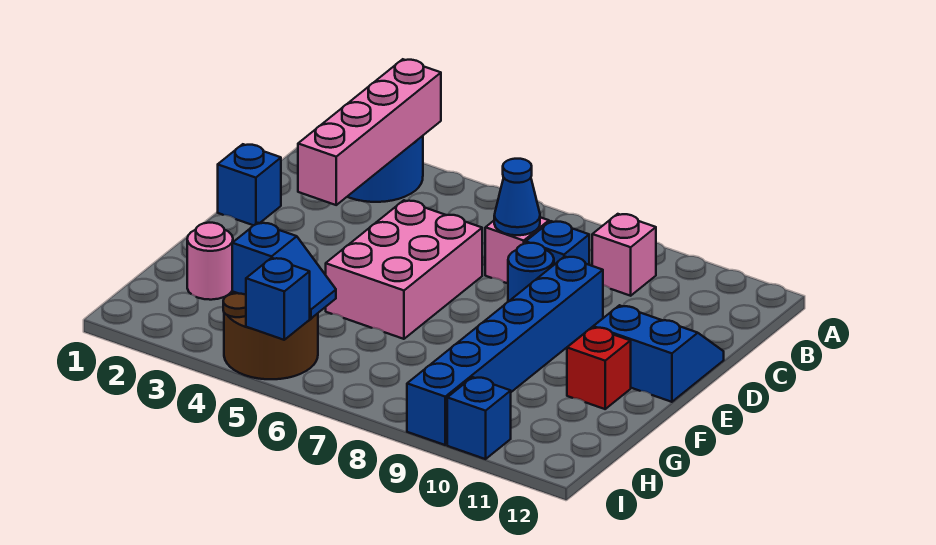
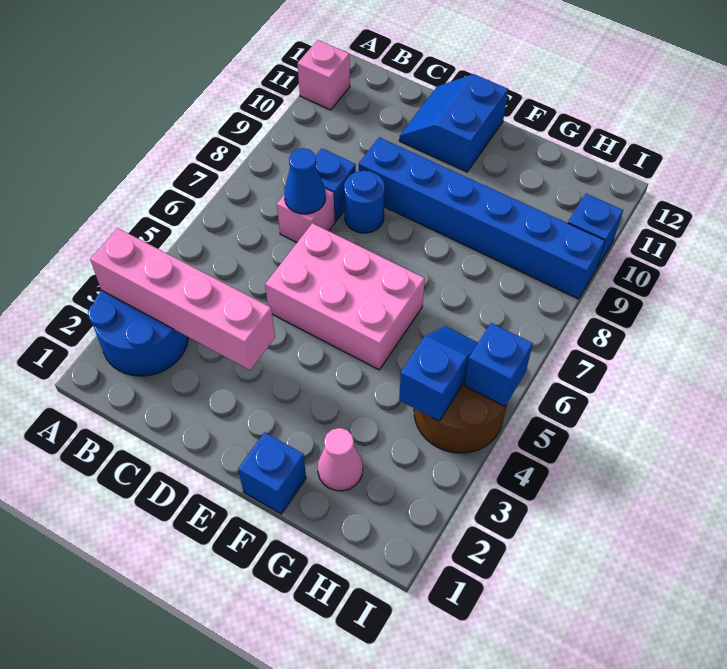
pink 1x1 brick [592,214,656,296] -> pink 1x1 brick moved to [298,40,350,110]
blue 1x1 brick [218,144,281,225] -> blue 1x1 brick moved to [238,432,306,514]
red 1x1 brick [567,327,631,409] -> none
pink 1x1 round brick [187,223,233,300] -> pink 1x1 cone [318,428,363,491]

